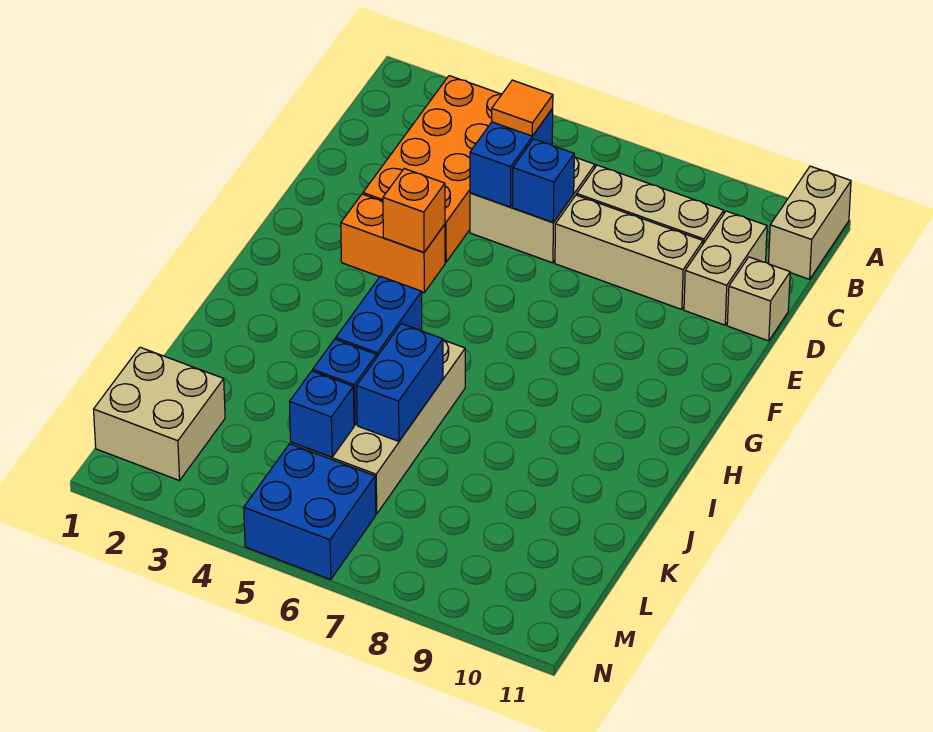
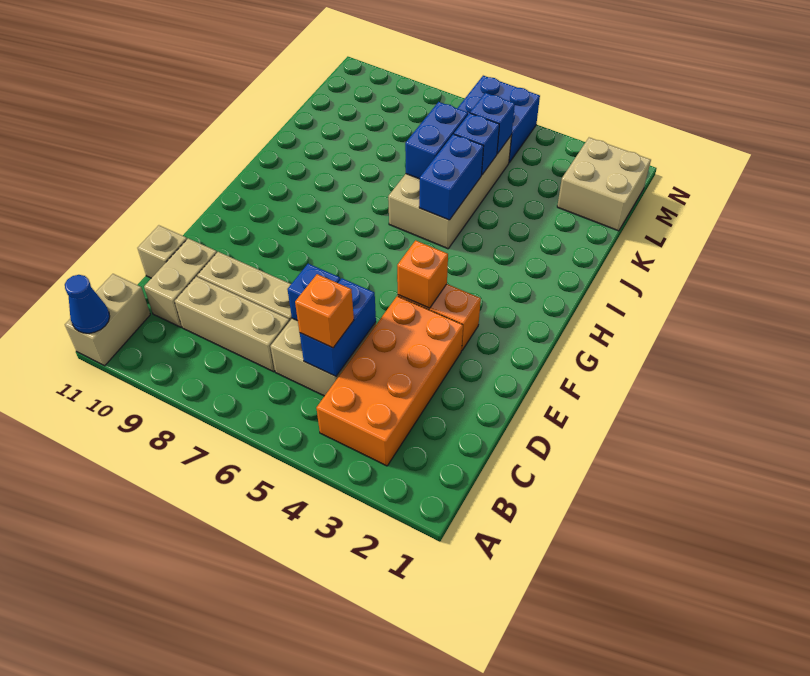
none -> blue 1x1 cone [65,275,110,333]
orange 1x1 tile [492,80,553,136] -> orange 1x1 brick [295,274,354,348]

